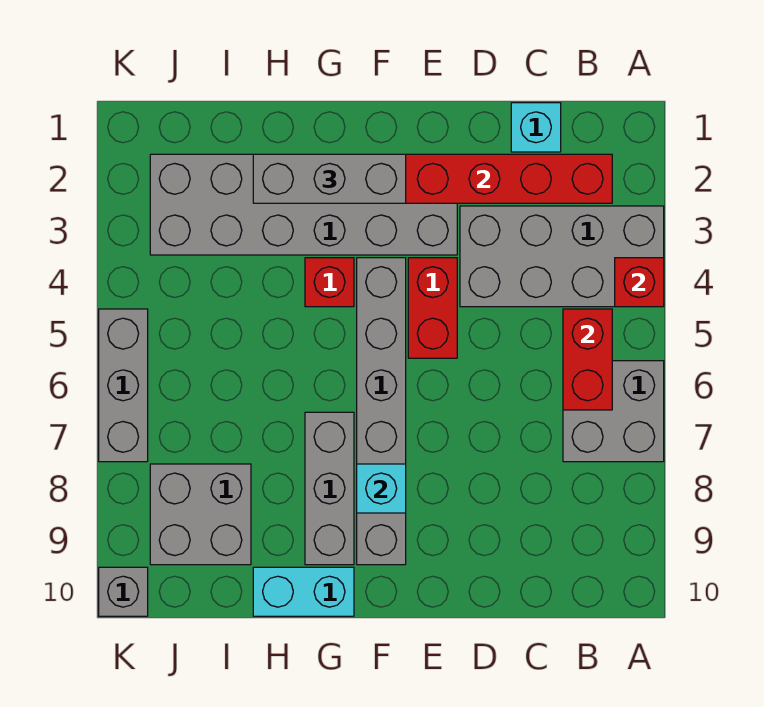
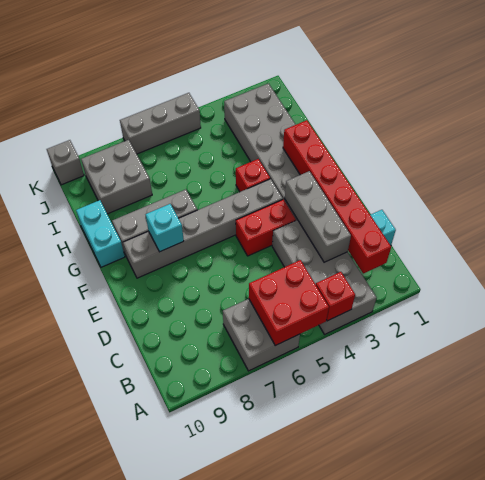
red 1x2 brick [563,309,612,410] -> red 2x2 brick [249,260,329,346]
grey 1x3 brick [253,154,406,203] -> grey 1x3 brick moved to [285,171,351,262]

